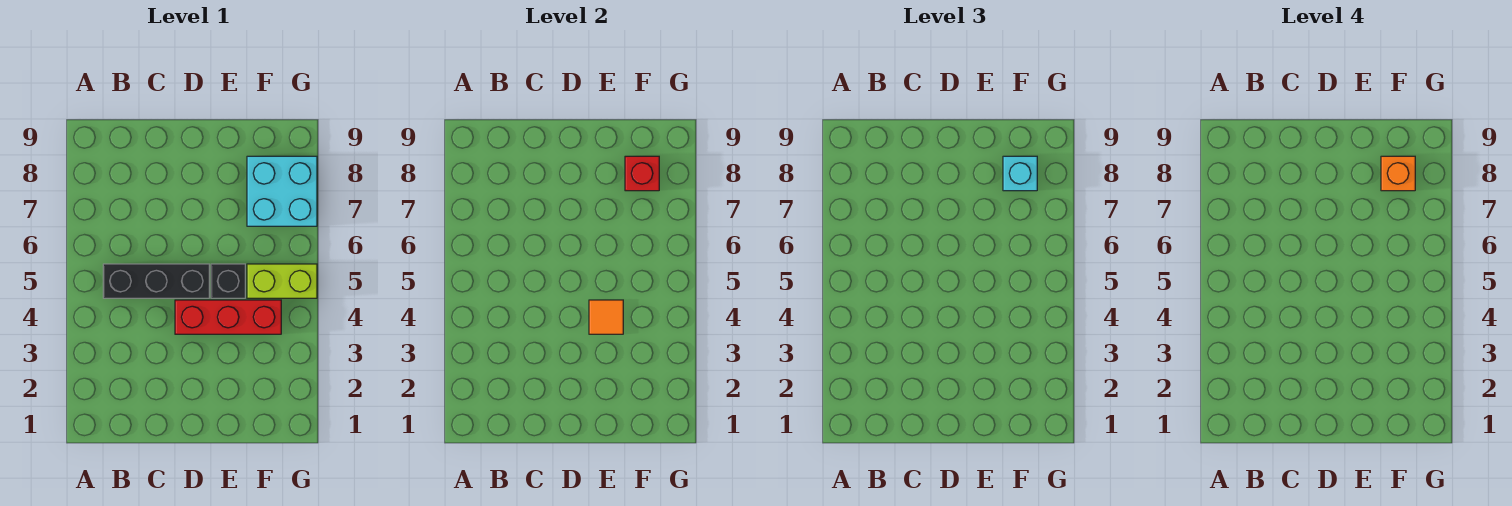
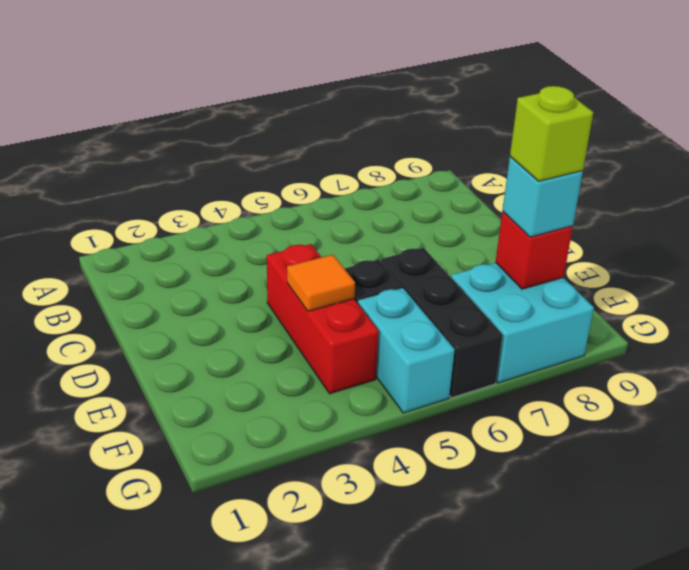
black 1x3 brick [103,264,209,298] -> black 1x3 brick moved to [381,248,503,398]
lime 1x2 brick [247,264,317,298] -> cyan 1x2 brick [358,288,455,413]
orange 1x1 brick [1381,156,1415,191] -> lime 1x1 brick [510,86,593,181]

